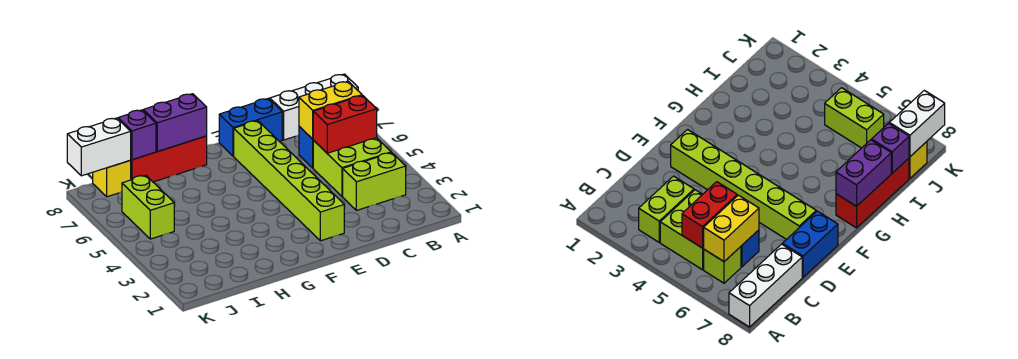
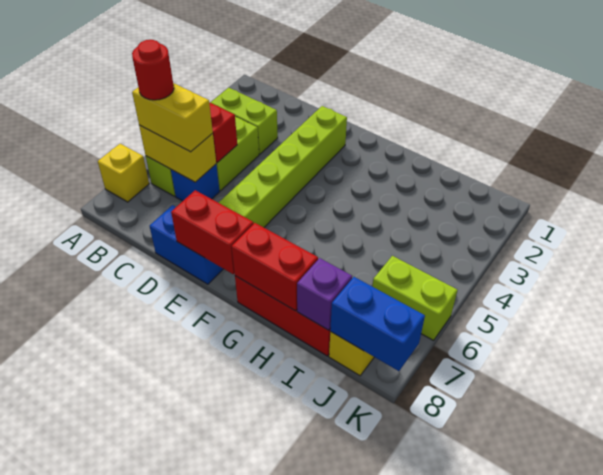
none -> yellow 1x1 brick [98,144,149,202]
white 1x3 brick [270,74,358,140] -> none
none -> yellow 1x2 brick [132,83,213,152]
none -> red 1x1 round brick [132,40,174,100]
none -> red 1x2 brick [171,190,254,274]
purple 1x2 brick [143,94,207,152] -> red 1x2 brick [232,223,318,311]
lime 1x2 brick [122,175,174,239] -> lime 1x2 brick turned to [372,256,458,340]
white 1x2 brick [67,118,131,176] -> blue 1x2 brick [330,277,425,371]

